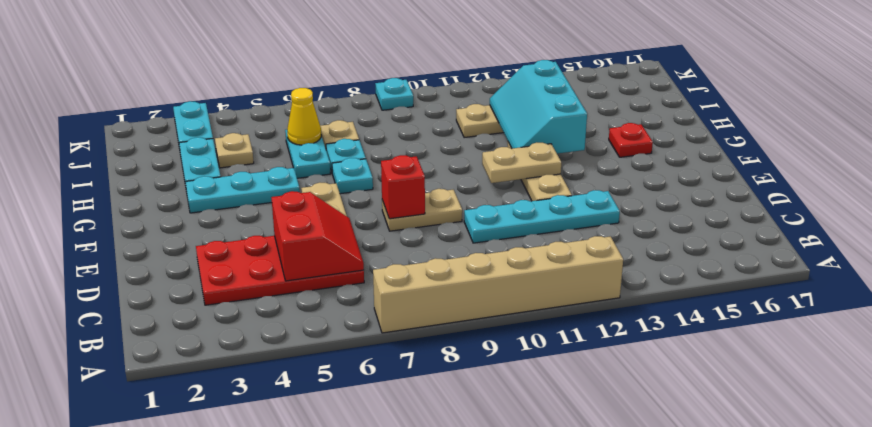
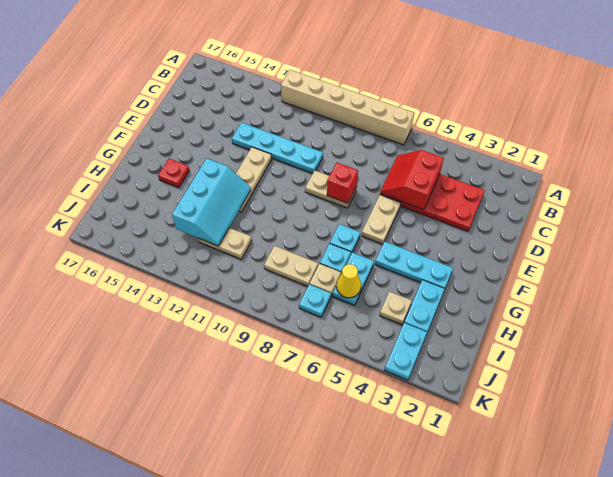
tan 1x2 plate [482,143,561,183] -> tan 1x2 plate moved to [264,246,318,286]
cyan 1x1 plate [375,78,413,110] -> cyan 1x1 plate moved to [299,284,331,317]

